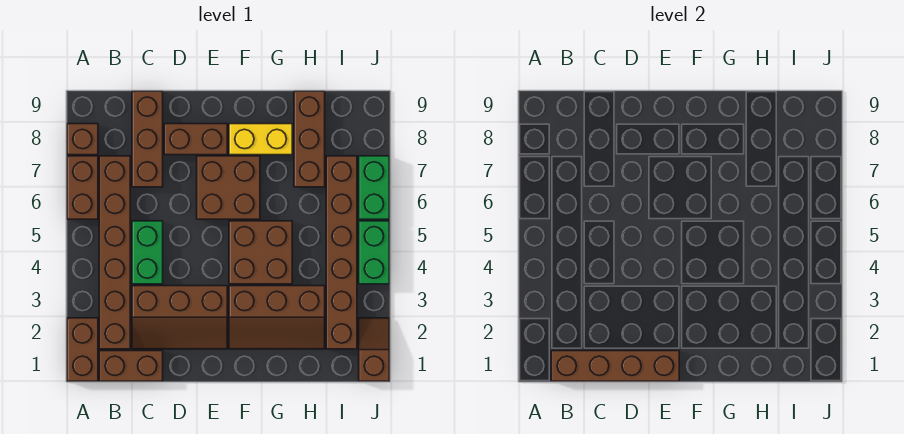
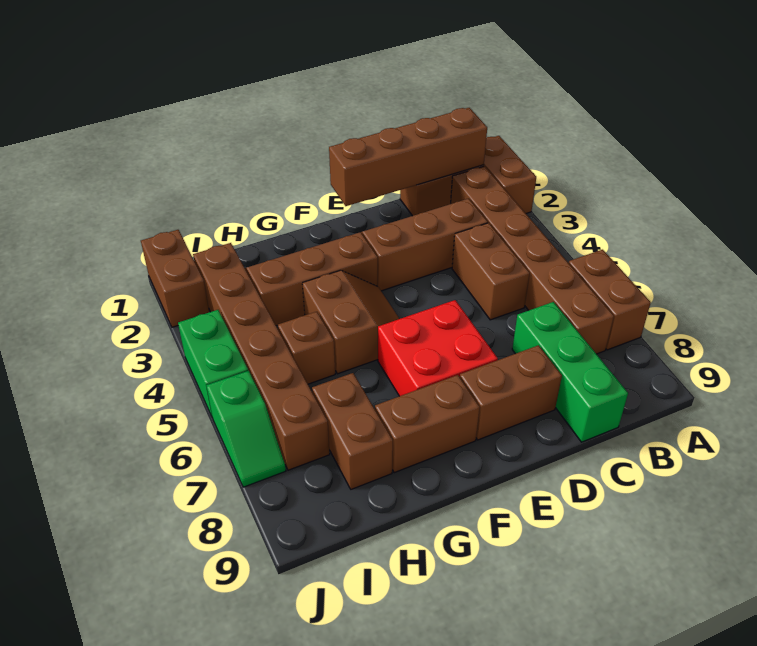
brown 1x1 brick [67,124,98,155] -> brown 1x1 brick moved to [278,312,335,384]
green 1x2 brick [132,221,163,284] -> brown 1x2 brick [452,223,530,320]
brown 1x3 brick [132,91,163,187] -> green 1x3 brick [512,302,628,442]
brown 2x2 brick [197,156,260,219] -> red 2x2 brick [378,300,498,396]
brown 2x2 brick [229,221,292,284] -> brown 2x2 slope [302,270,399,374]
yellow 1x2 brick [229,124,292,155] -> brown 1x2 brick [375,375,480,473]
brown 1x3 brick [294,91,325,187] -> brown 1x2 brick [312,373,393,489]
brown 1x2 slope [359,318,389,381] -> brown 1x2 brick [141,230,209,327]
green 1x2 brick [359,156,389,219] -> green 1x2 slope [206,371,286,487]

